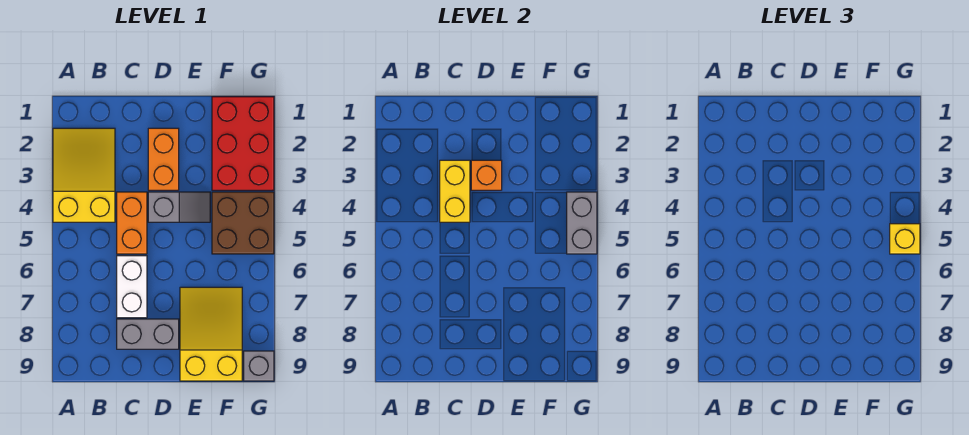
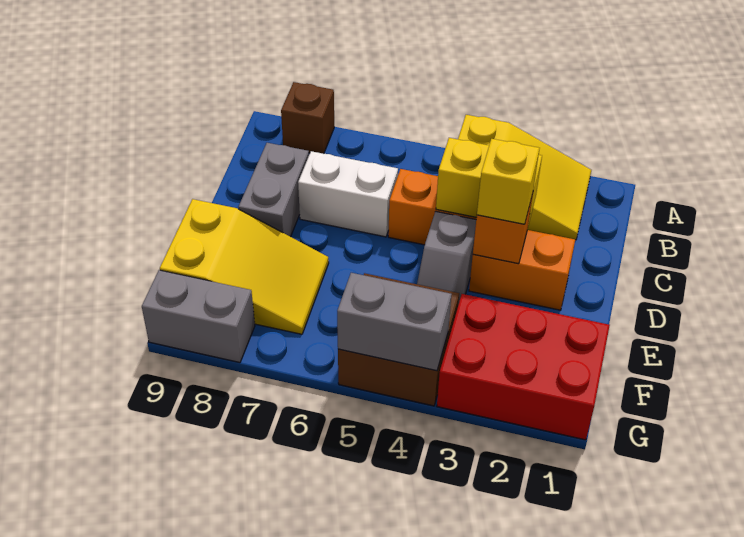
none -> brown 1x1 brick [281,82,334,154]
yellow 1x1 brick [890,224,920,254] -> yellow 1x1 brick moved to [477,139,540,224]
grey 1x1 brick [244,351,274,381] -> grey 1x2 brick [142,270,255,362]

